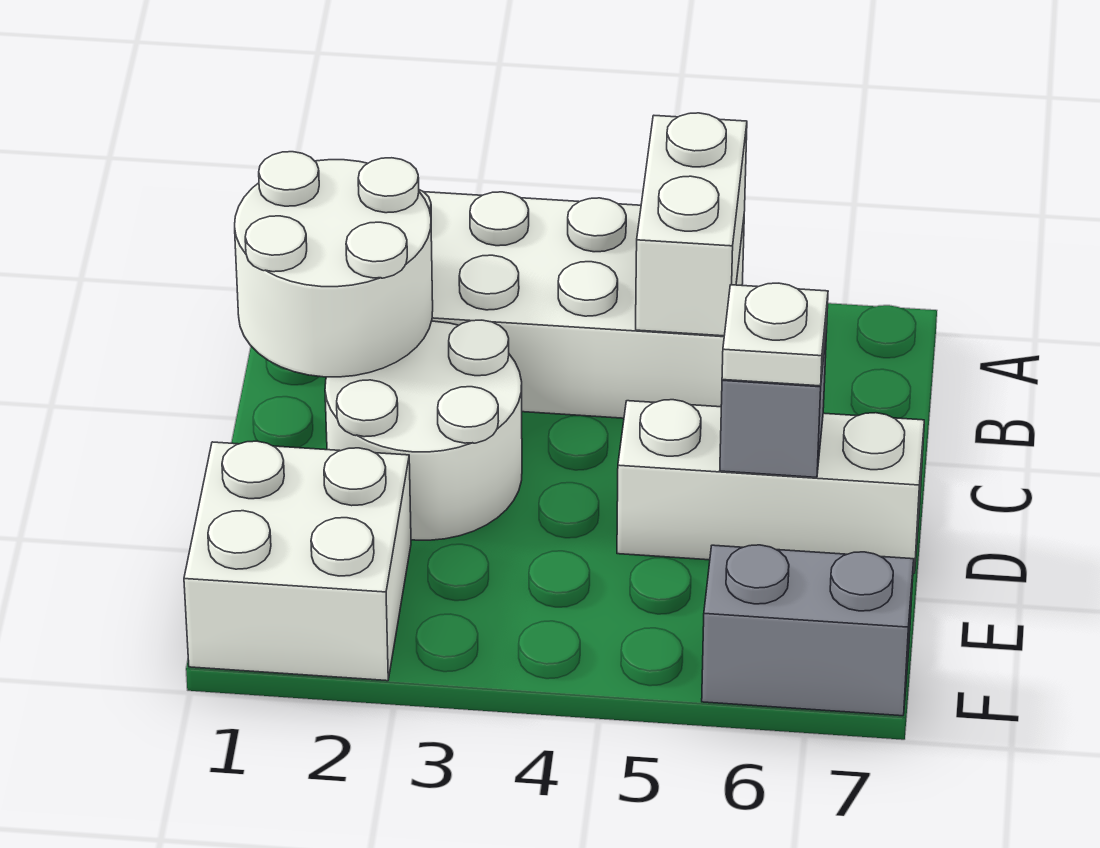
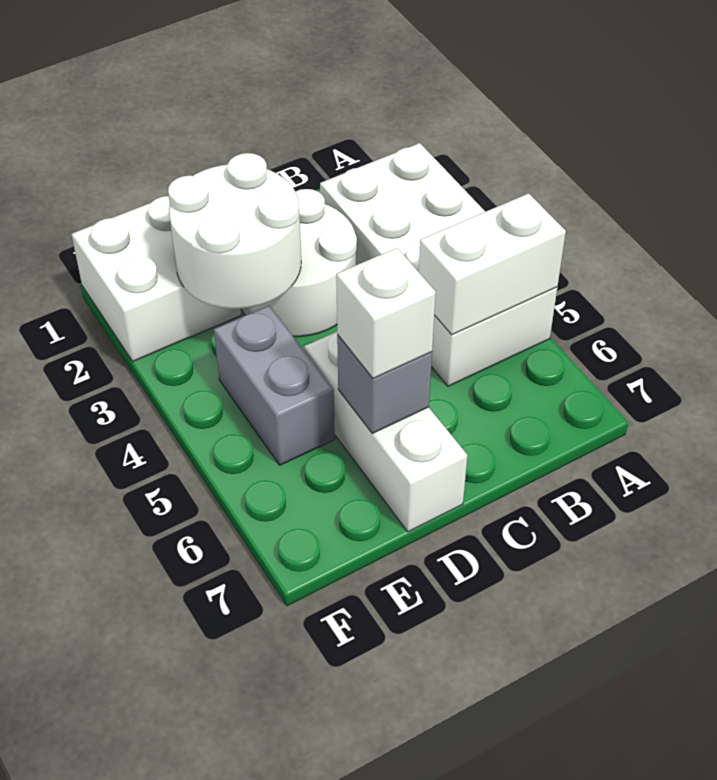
white 2x2 round brick [235,152,433,377] -> white 2x2 round brick moved to [168,153,301,309]
white 1x1 plate [722,283,828,386] -> white 1x1 brick [336,248,436,378]
grey 1x2 brick [702,545,914,716] -> grey 1x2 brick moved to [214,306,335,465]

